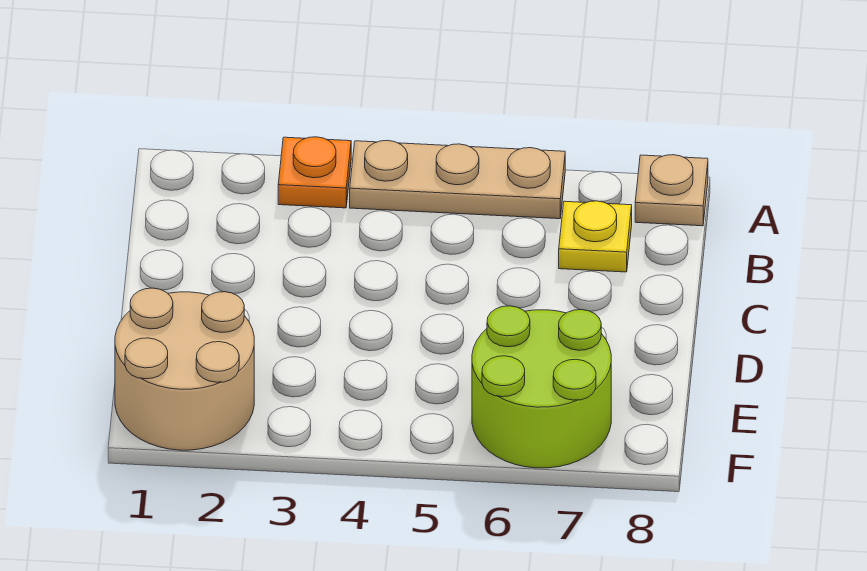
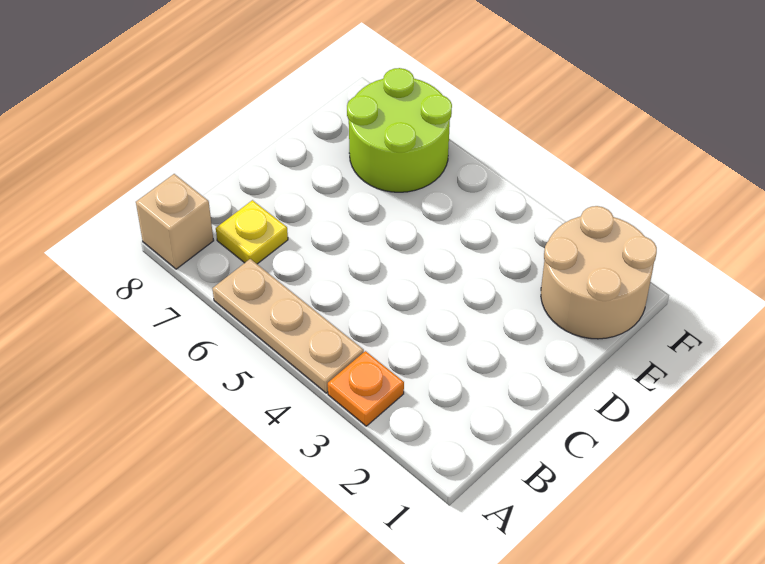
tan 1x1 plate [635,155,708,226] -> tan 1x1 brick [136,174,214,269]

